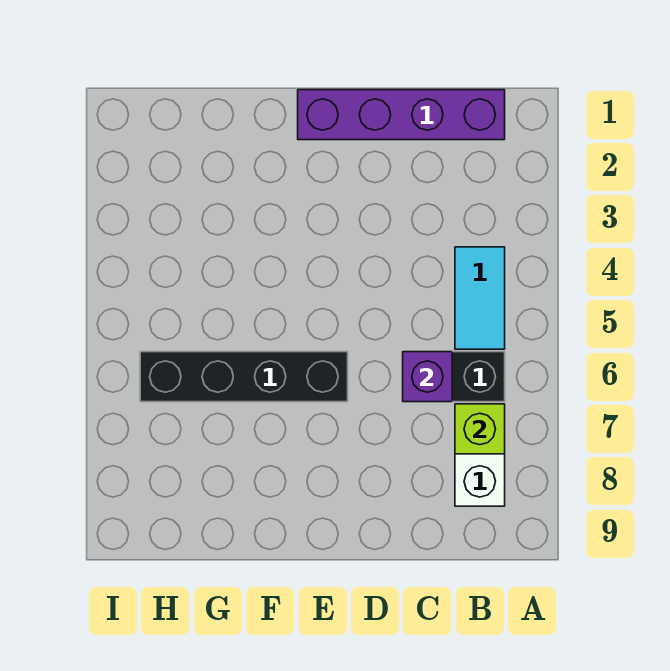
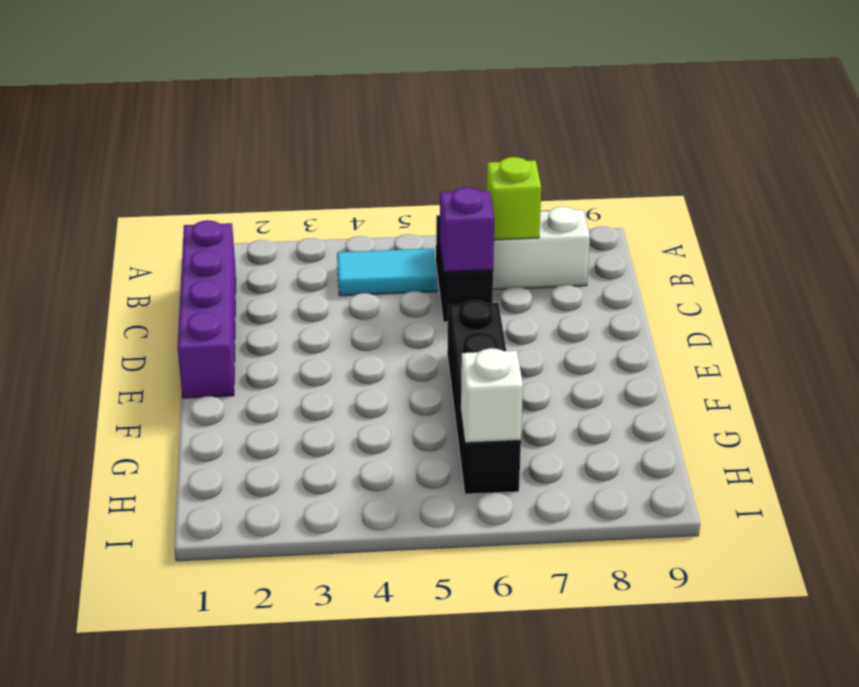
none -> white 1x1 brick [461,348,523,442]

